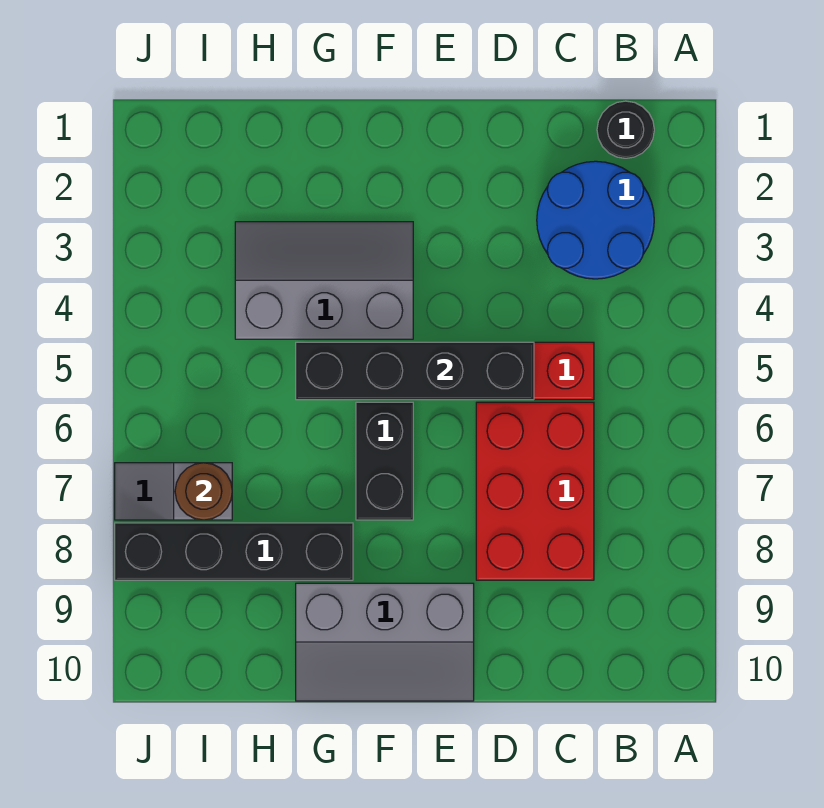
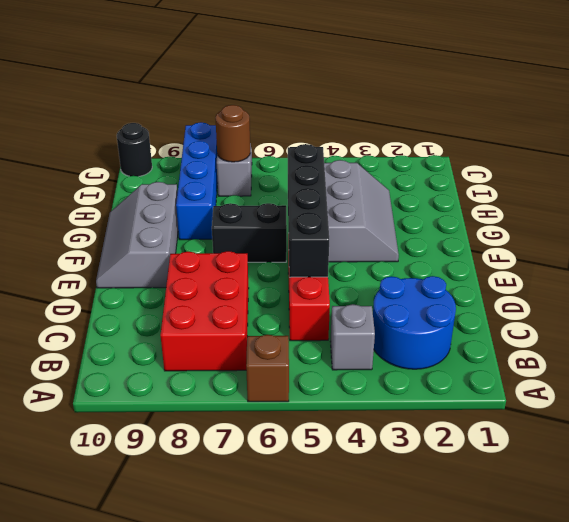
none -> brown 1x1 brick [246,335,289,402]
black 1x1 round brick [597,101,654,158] -> black 1x1 round brick moved to [117,123,152,176]
none -> grey 1x1 brick [330,304,375,370]
red 2x3 brick [476,402,594,580] -> red 2x3 brick turned to [160,251,249,371]
black 1x4 brick [115,523,353,580] -> blue 1x4 brick [176,122,218,240]

